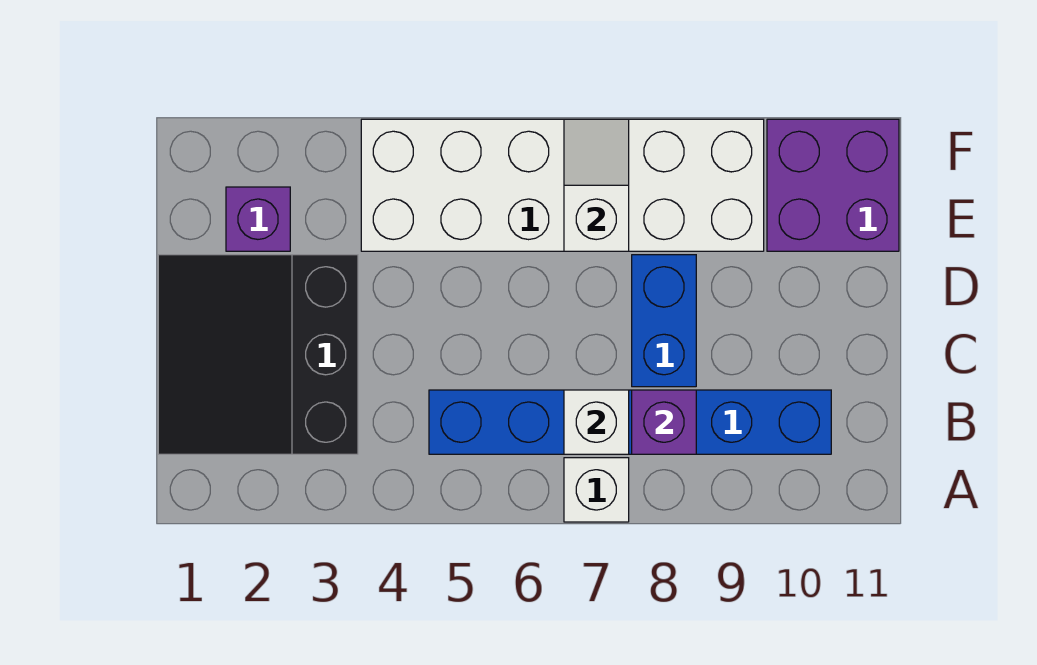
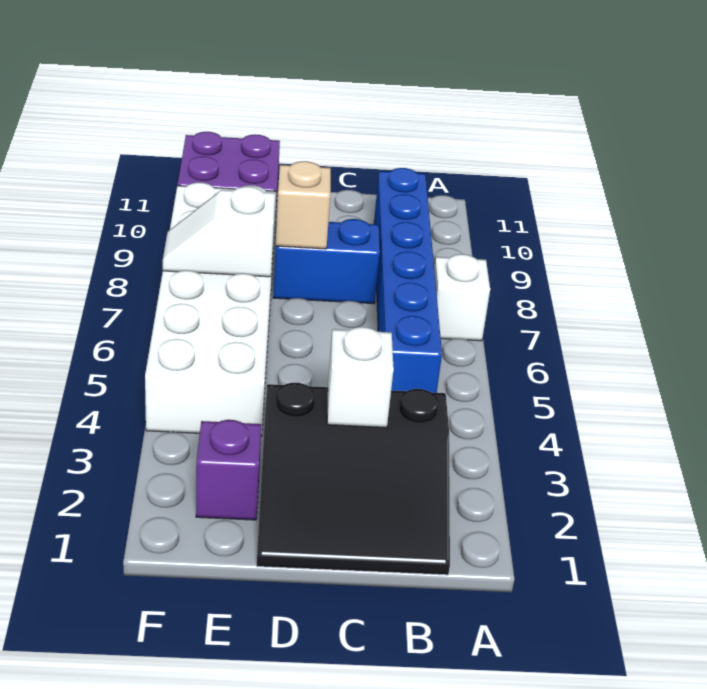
white 1x1 brick [564,390,629,454] -> white 1x1 brick moved to [327,327,394,428]
purple 1x1 brick [632,390,696,454] -> none
none -> tan 1x1 brick [276,161,331,249]

